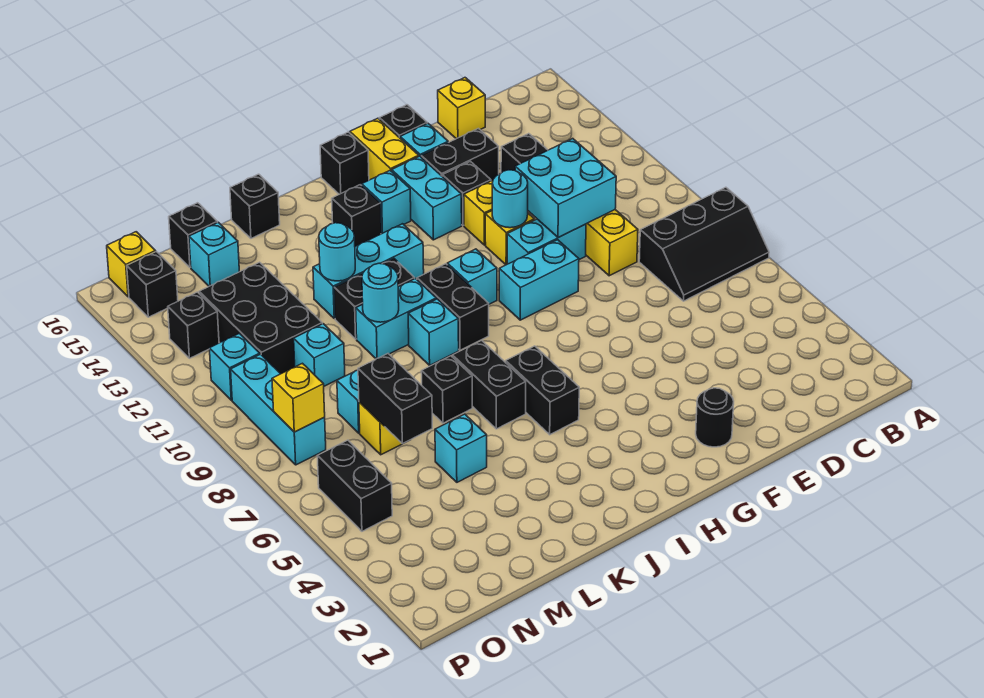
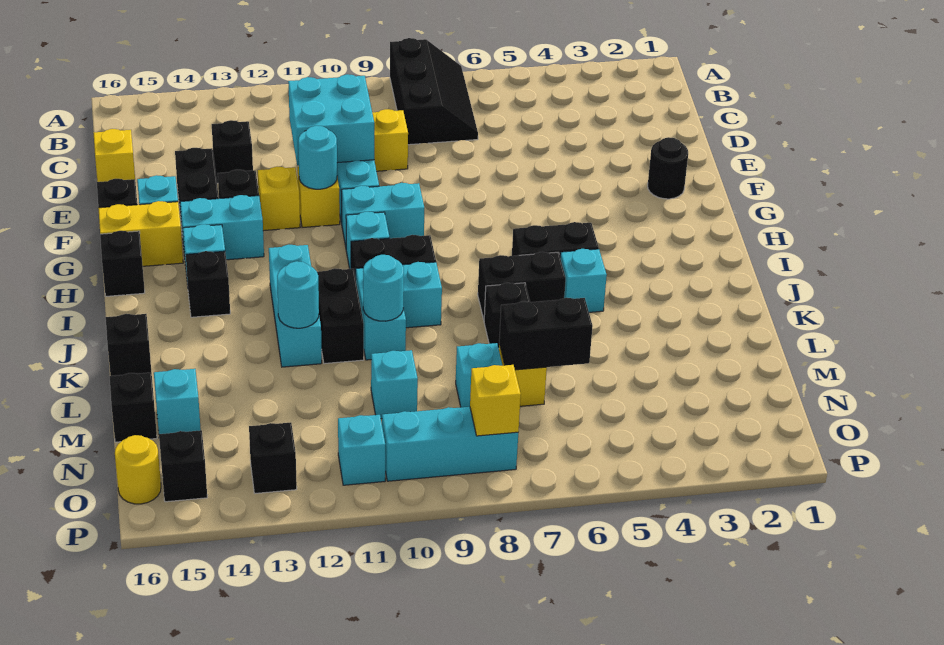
cyan 1x2 brick [499,240,579,320] -> cyan 1x2 brick turned to [341,183,424,246]
cyan 1x1 brick [435,414,487,482] -> cyan 1x1 brick moved to [560,249,607,312]
black 2x3 brick [199,262,322,374] -> none
black 1x2 brick [317,440,392,531] -> none
yellow 1x1 brick [107,232,156,297] -> yellow 1x1 round brick [115,435,161,504]

